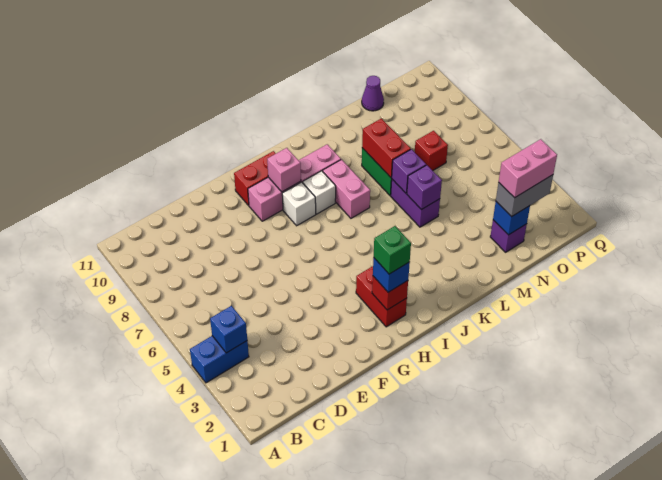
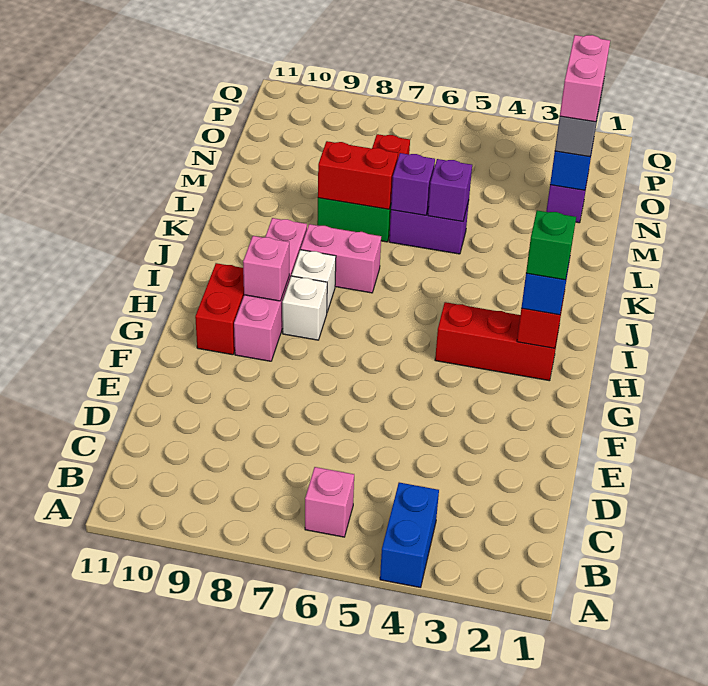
blue 1x1 brick [210,306,247,353] -> none
none -> pink 1x1 brick [305,467,354,537]
red 1x2 brick [356,266,407,327] -> red 1x3 brick [435,302,559,381]
purple 1x1 cone [362,76,384,111] -> none

